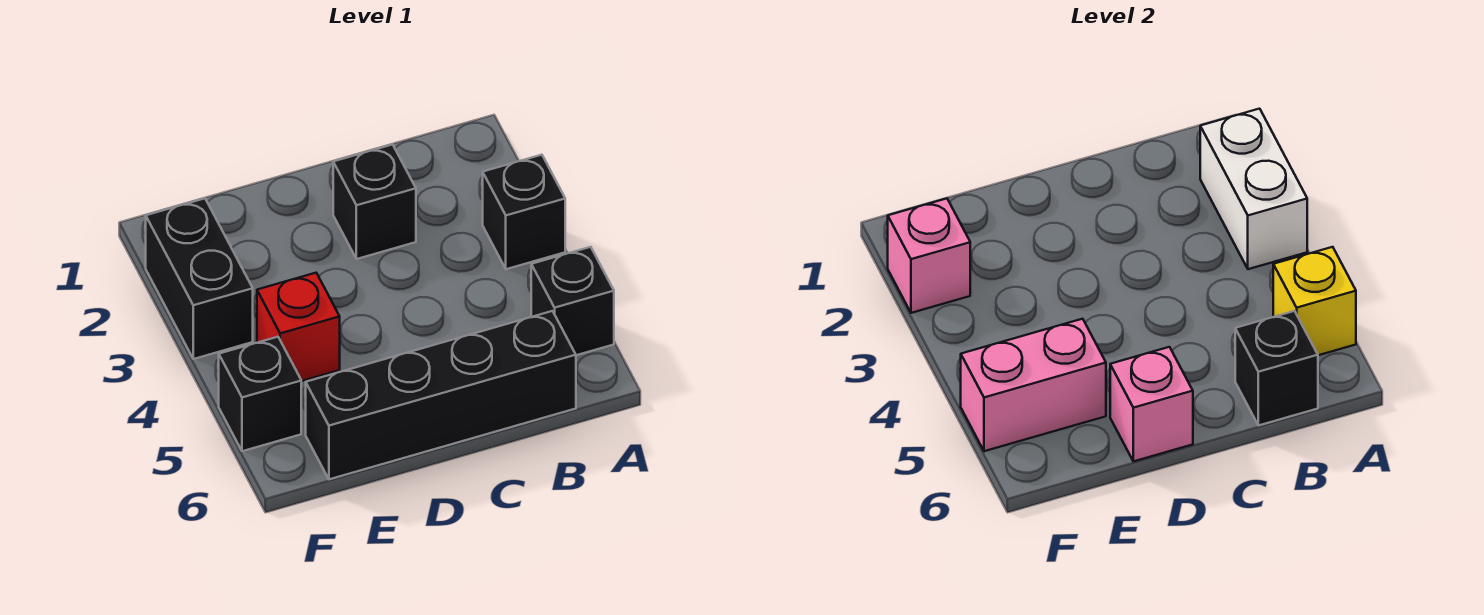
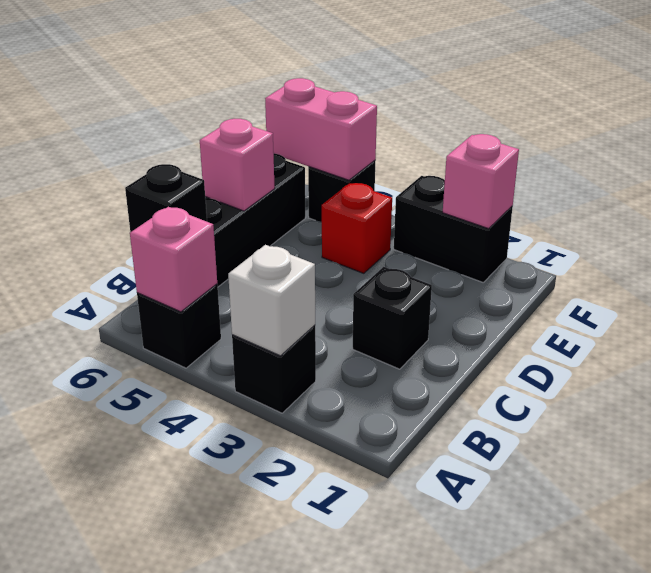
white 1x2 brick [1200,109,1307,269] -> white 1x1 brick [228,245,315,356]
yellow 1x1 brick [1273,247,1356,355] -> pink 1x1 brick [130,207,217,312]
pink 1x2 brick [961,319,1106,451] -> pink 1x2 brick turned to [265,78,377,180]

